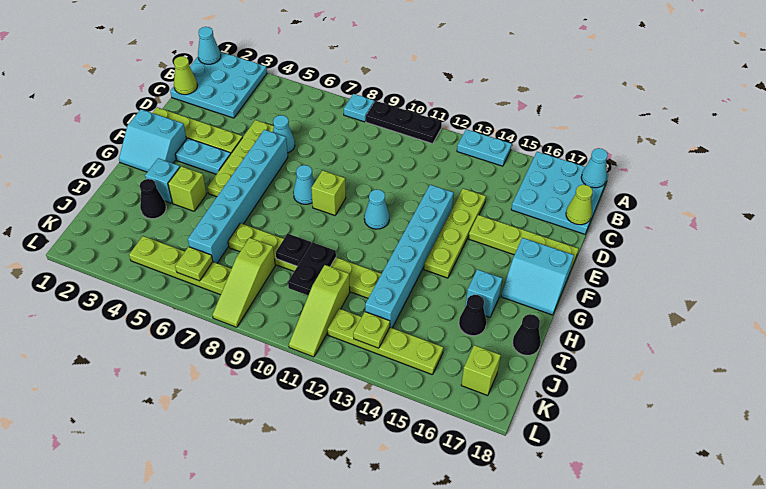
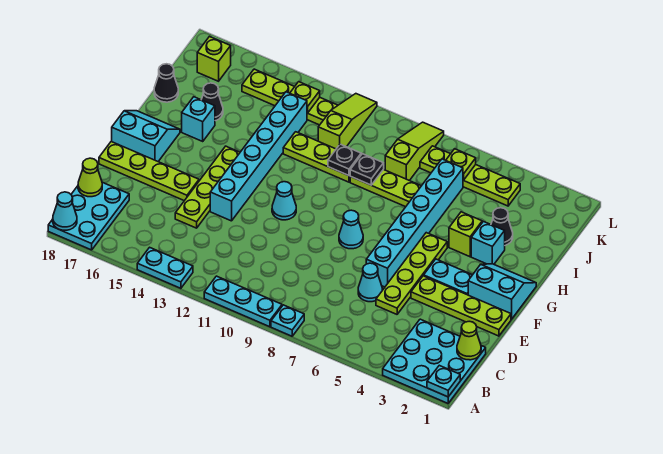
cyan 1x1 cone [198,27,221,64] -> cyan 1x1 plate [427,365,460,397]
black 1x3 plate [366,101,442,144] -> cyan 1x3 plate [204,276,282,327]
cyan 3x3 plate [511,152,609,234] -> cyan 2x3 plate [48,182,129,250]
lime 1x1 brick [311,170,346,215] -> none
black 1x2 plate [288,242,336,295] -> black 1x1 plate [328,144,361,176]

